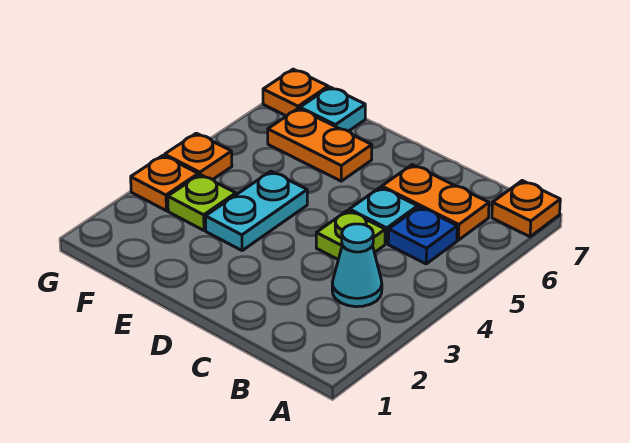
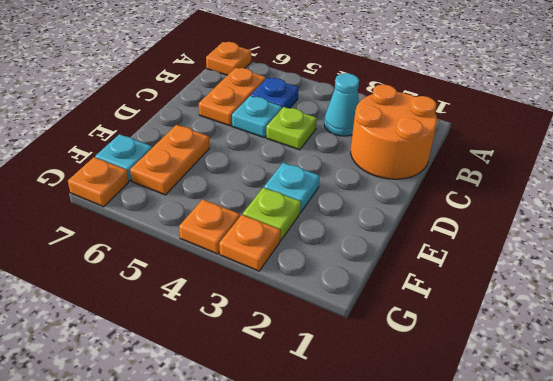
none -> orange 2x2 round brick [351,84,437,179]
cyan 1x2 plate [205,171,307,250] -> cyan 1x1 plate [264,163,320,212]

